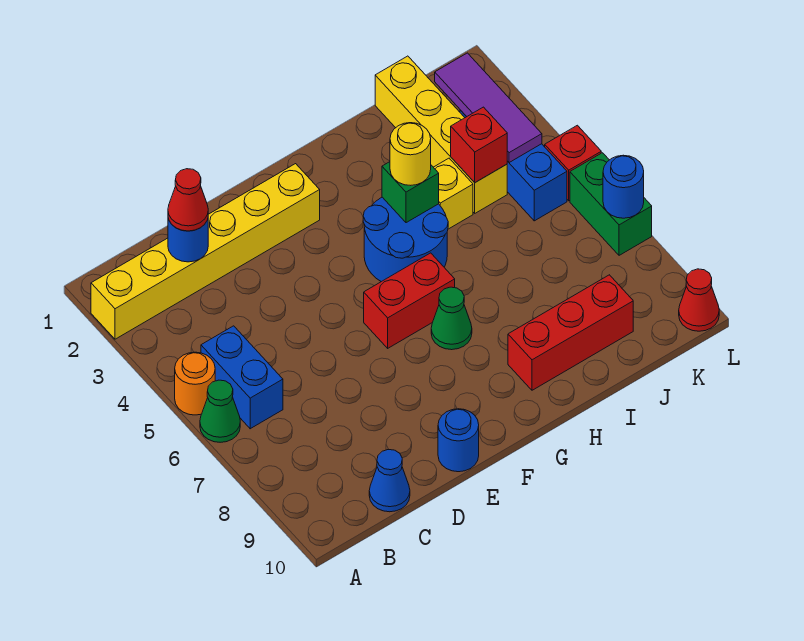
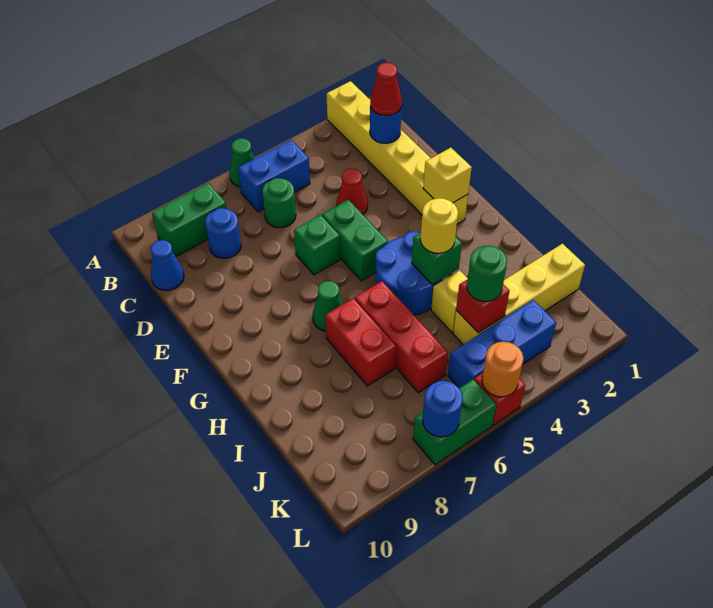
orange 1x1 round brick [175,352,215,415] -> orange 1x1 round brick moved to [482,342,523,397]
none -> green 1x2 brick [152,183,226,257]
none -> green 1x1 round brick [262,178,296,228]
none -> green 1x2 brick [322,200,388,281]
none -> green 1x1 brick [294,215,340,275]
blue 1x1 round brick [438,409,479,472] -> blue 1x1 round brick moved to [205,208,241,258]
none -> yellow 1x1 brick [423,148,472,203]
red 1x2 brick [364,253,455,348] -> red 1x2 brick moved to [326,298,396,386]
red 1x3 brick [508,275,633,390] -> red 1x3 brick moved to [355,281,448,393]
none -> green 1x1 round brick [467,246,507,302]
purple 1x3 tile [435,53,542,163] -> none
red 1x1 cone [679,269,719,331] -> red 1x1 cone moved to [337,169,368,214]

